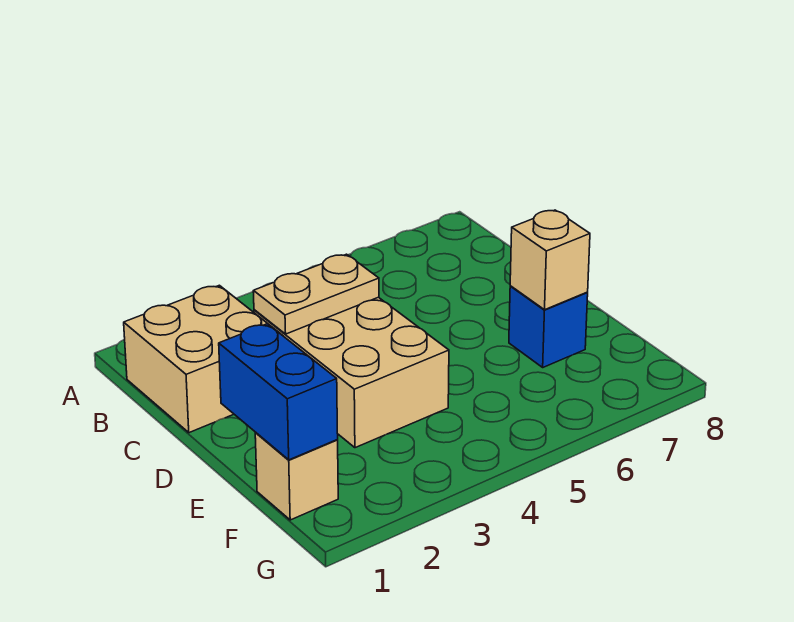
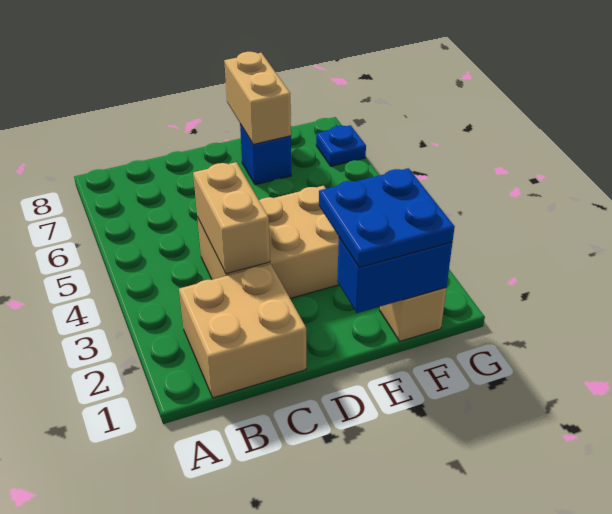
tan 1x2 plate [253,254,379,334] -> tan 1x2 brick [193,162,270,274]
none -> blue 2x2 plate [319,168,455,268]
tan 1x1 brick [510,210,590,310] -> tan 1x2 brick [224,52,291,144]
none -> blue 1x1 plate [316,125,366,166]

